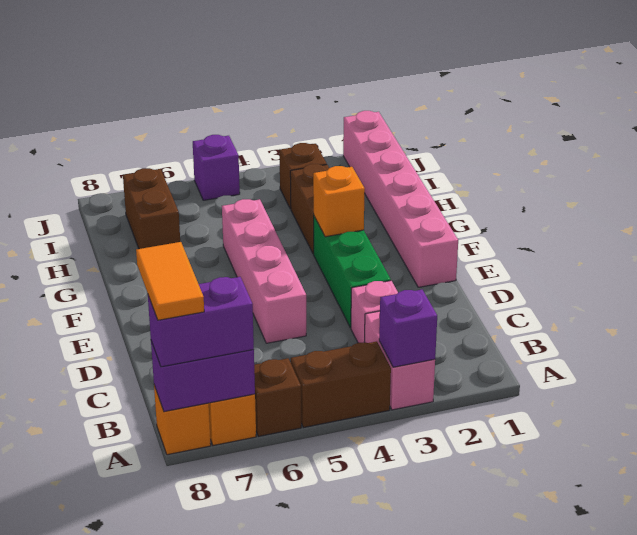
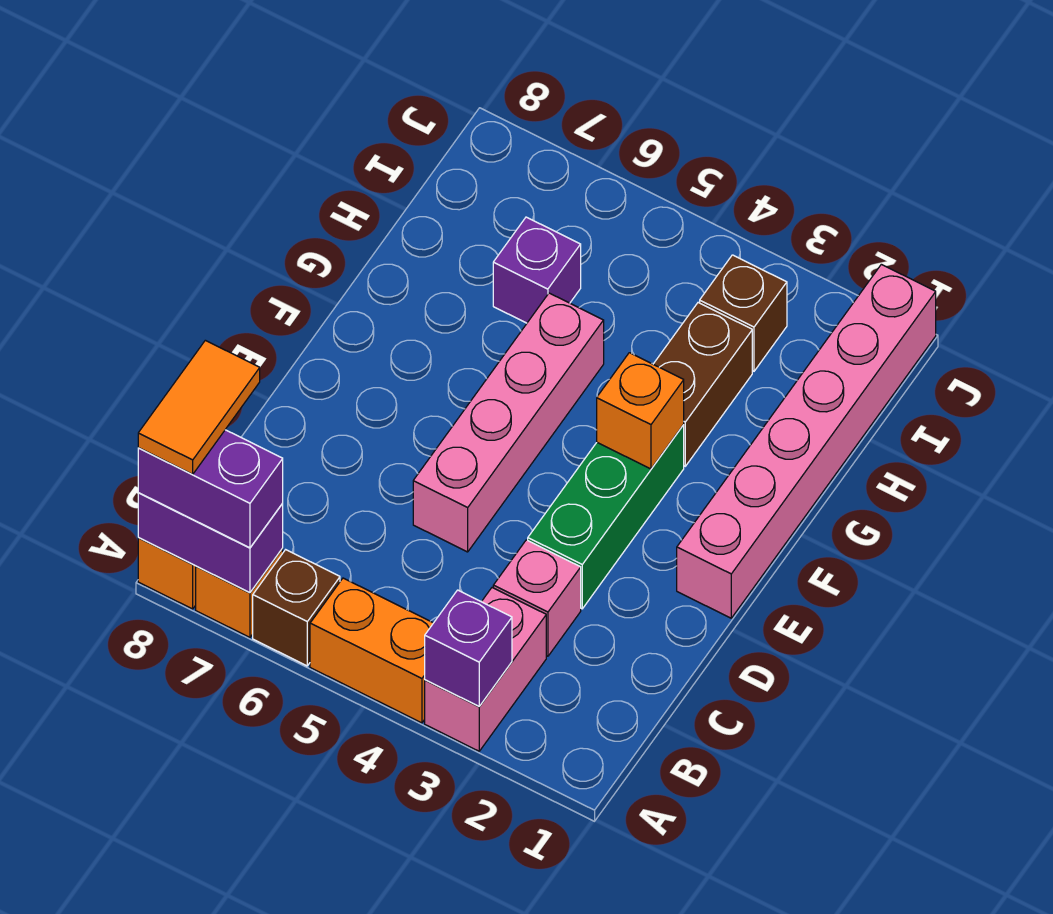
brown 1x2 brick [291,341,391,428] -> orange 1x2 brick [310,578,433,723]
brown 1x2 brick [123,168,180,249] -> none
purple 1x1 brick [193,135,240,200] -> purple 1x1 brick moved to [493,217,581,323]

